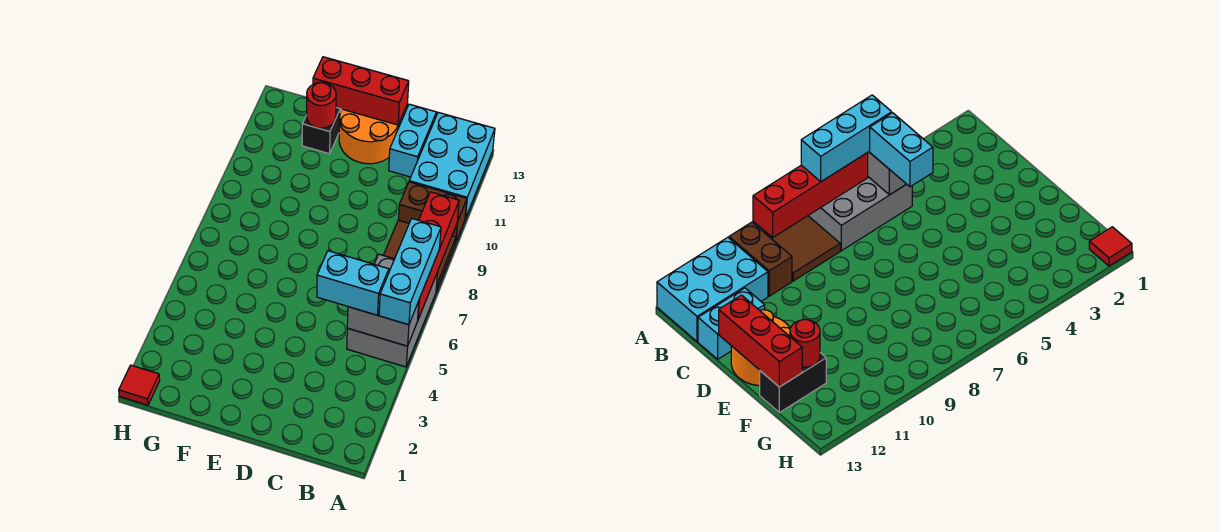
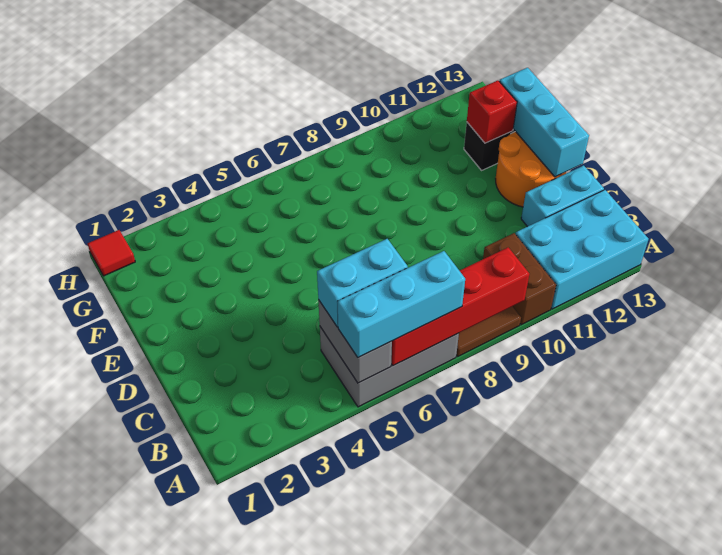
cyan 1x2 brick [317,251,389,315] -> cyan 1x2 brick turned to [317,239,408,327]
red 1x3 brick [313,57,409,125] -> cyan 1x3 brick [499,68,589,177]
red 1x1 round brick [307,82,336,128] -> red 1x1 brick [467,81,517,143]

